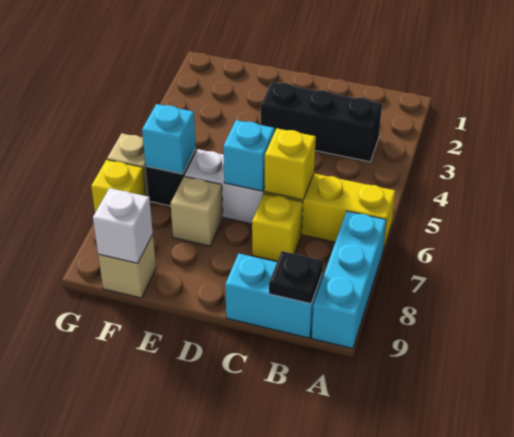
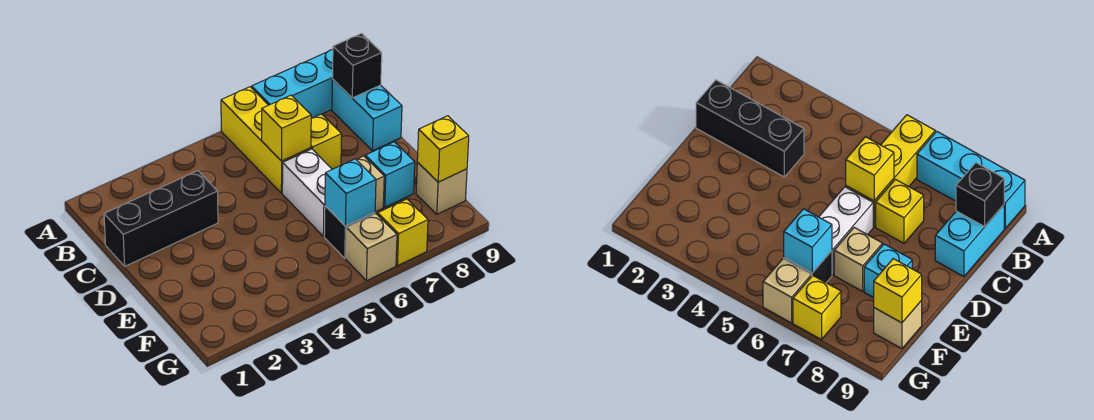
black 1x3 brick [261,82,382,162] -> black 1x3 brick turned to [104,171,218,266]
black 1x1 plate [269,251,323,304] -> black 1x1 brick [332,33,382,98]
cyan 1x1 brick [223,120,274,191] -> cyan 1x1 brick moved to [365,142,415,207]
white 1x1 brick [93,188,153,263] -> yellow 1x1 brick [417,116,469,182]

